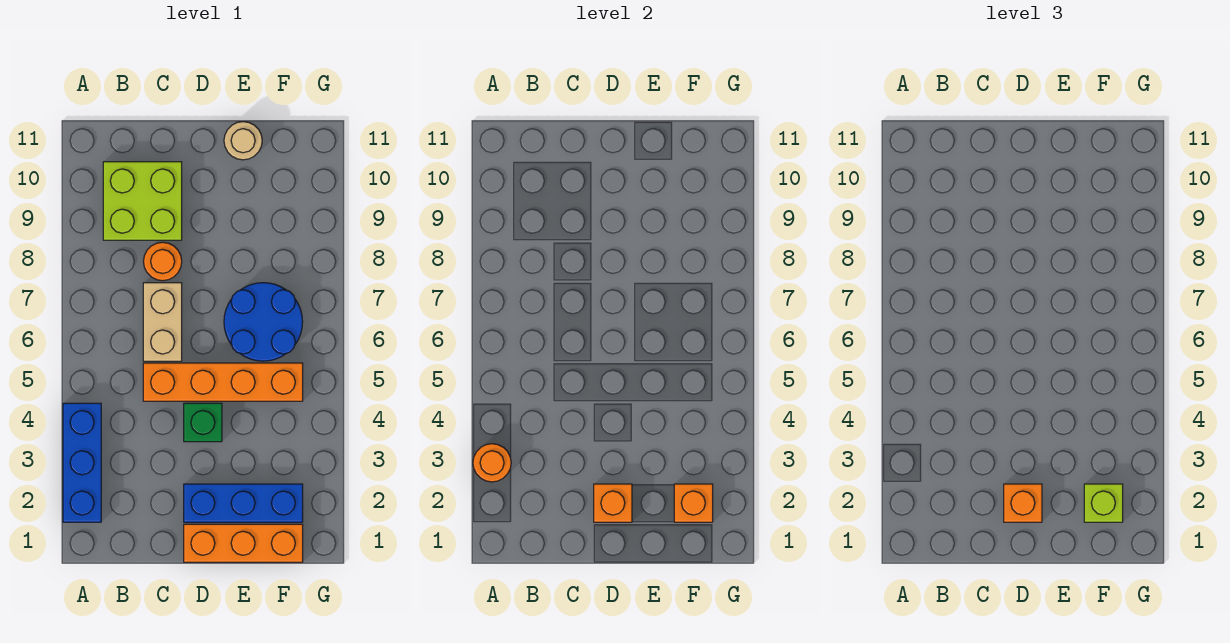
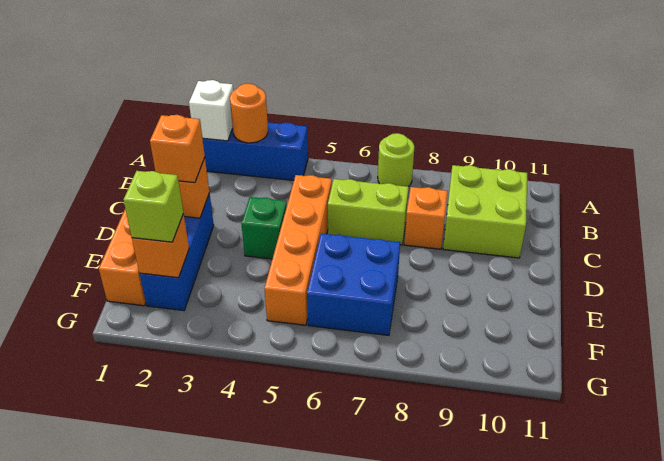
none -> white 1x1 brick [189,80,233,141]
none -> lime 1x1 round brick [378,133,414,187]
tan 1x2 brick [143,283,182,361] -> lime 1x2 brick [328,179,409,245]
orange 1x1 round brick [143,242,182,281] -> orange 1x1 brick [404,187,448,249]
blue 2x2 round brick [224,283,303,361] -> blue 2x2 brick [307,233,400,335]
tan 1x1 round brick [224,122,262,160] -> none

